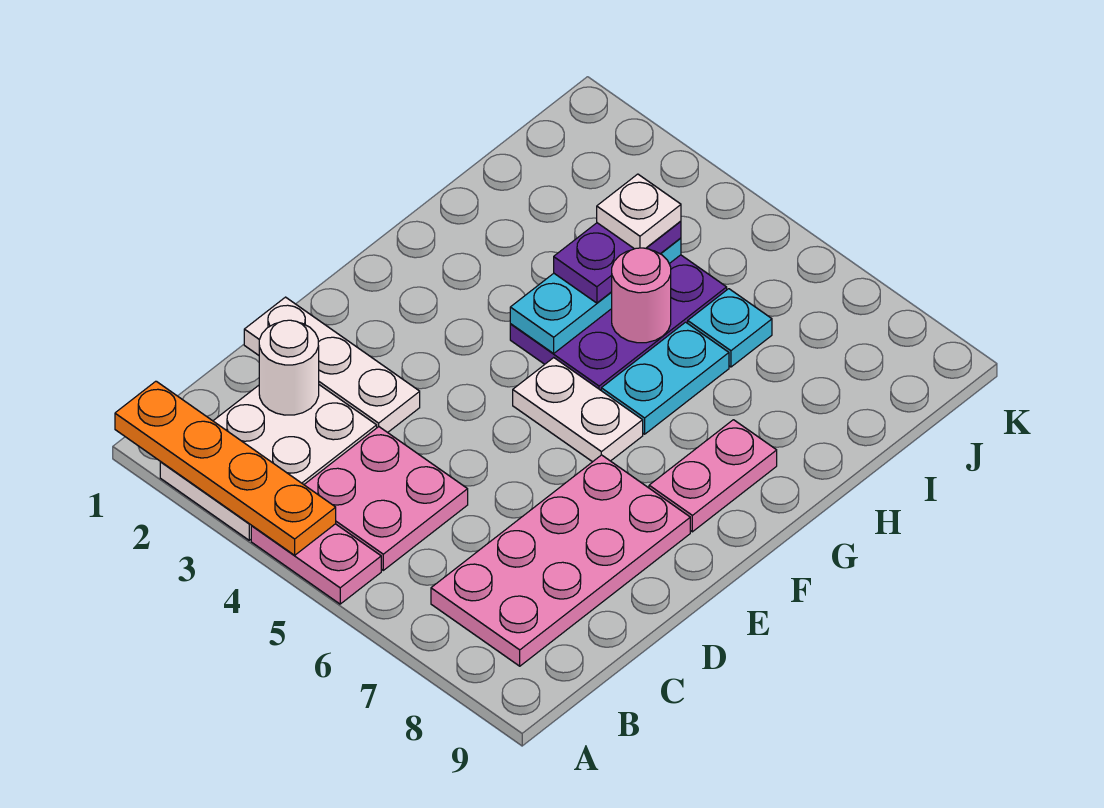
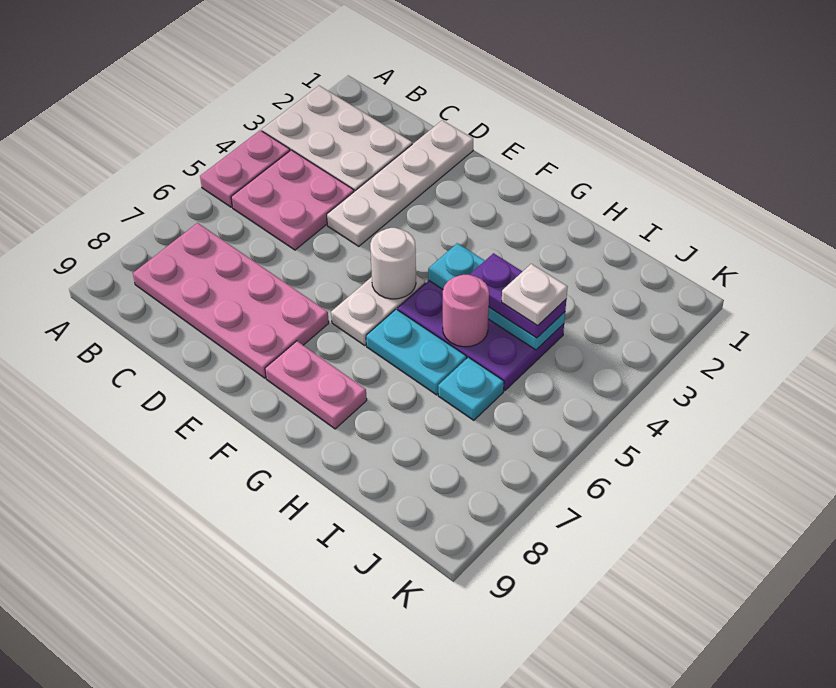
orange 1x4 plate [115,381,336,555] -> none
white 1x1 round brick [259,320,319,415] -> white 1x1 round brick moved to [370,228,416,299]
white 1x3 plate [244,297,420,433] -> white 1x4 plate [327,120,473,246]

